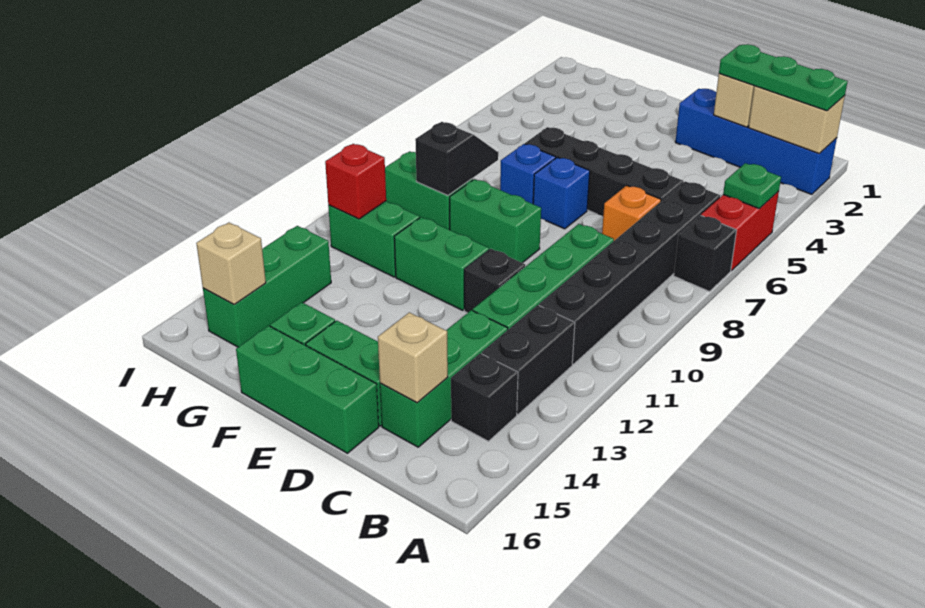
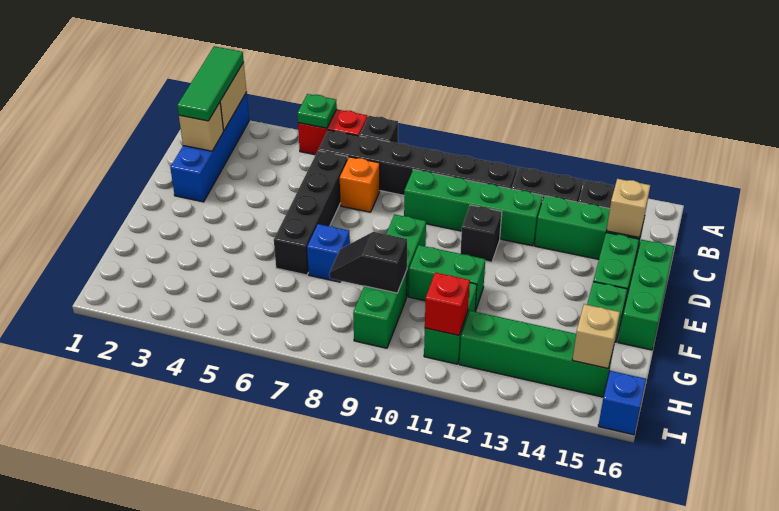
green 1x3 plate [719,44,848,111] -> green 1x3 tile [177,46,244,121]
blue 1x1 brick [533,157,590,229] -> blue 1x1 brick moved to [598,371,646,435]
green 1x2 brick [394,217,489,310] -> green 1x2 brick turned to [409,245,485,311]
green 1x3 brick [203,226,331,347] -> green 1x4 brick [459,311,614,397]

